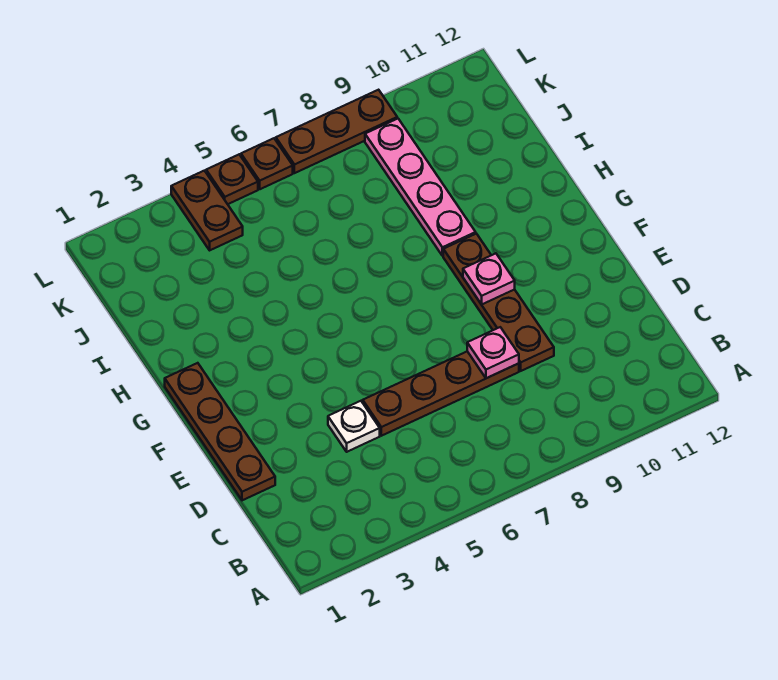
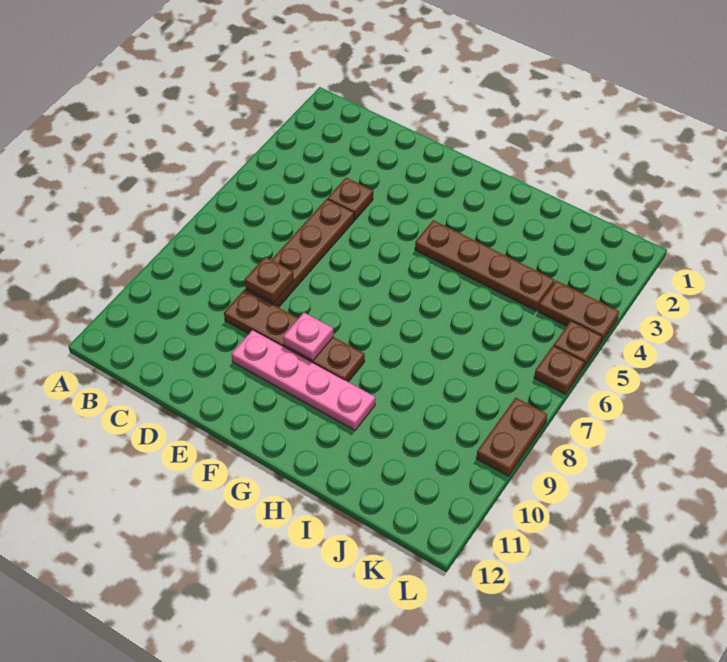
brown 1x4 plate [165,363,275,500] -> brown 1x4 plate moved to [415,220,555,311]
white 1x1 plate [328,401,380,452] -> brown 1x1 plate [328,178,373,220]
pink 1x1 plate [467,327,519,378] -> brown 1x1 plate [245,257,294,303]
pink 1x4 plate [365,119,476,256] -> pink 1x4 plate moved to [232,330,375,430]
brown 1x3 plate [276,90,397,173] -> brown 1x2 plate [476,398,548,476]

